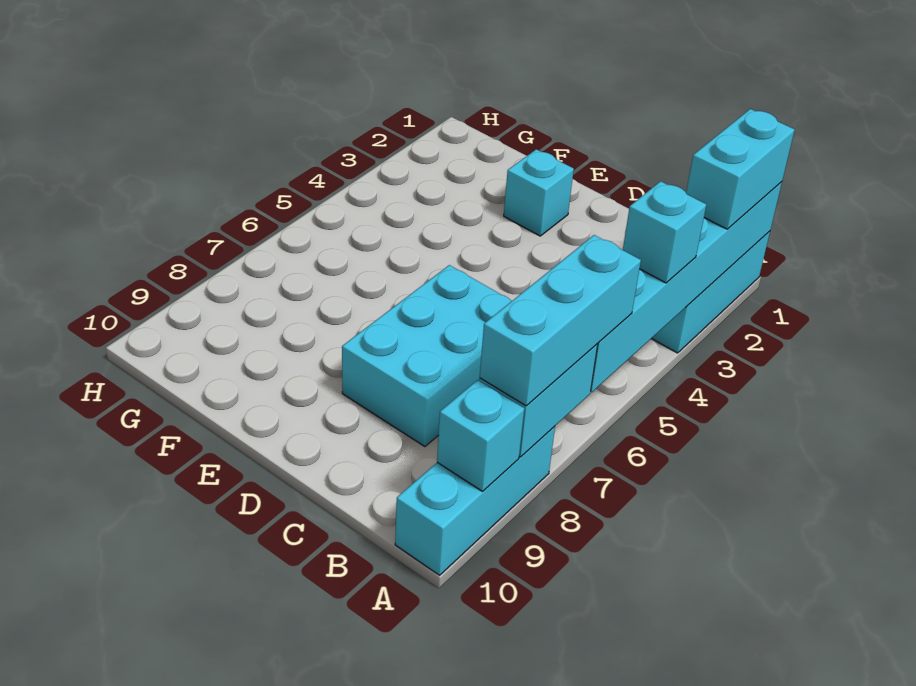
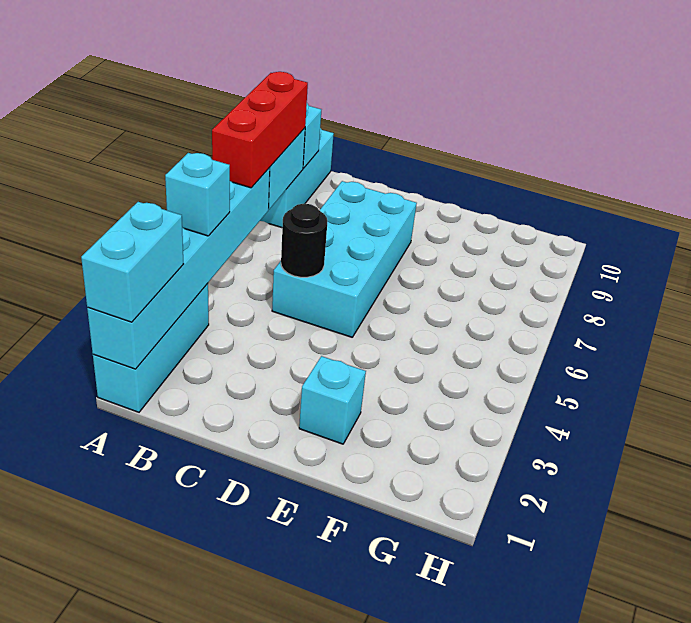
cyan 1x3 brick [480,235,641,406] -> red 1x3 brick [212,72,308,188]
none -> black 1x1 round brick [281,204,327,277]
cyan 2x3 brick [342,265,512,447] -> cyan 2x4 brick [272,181,417,337]

